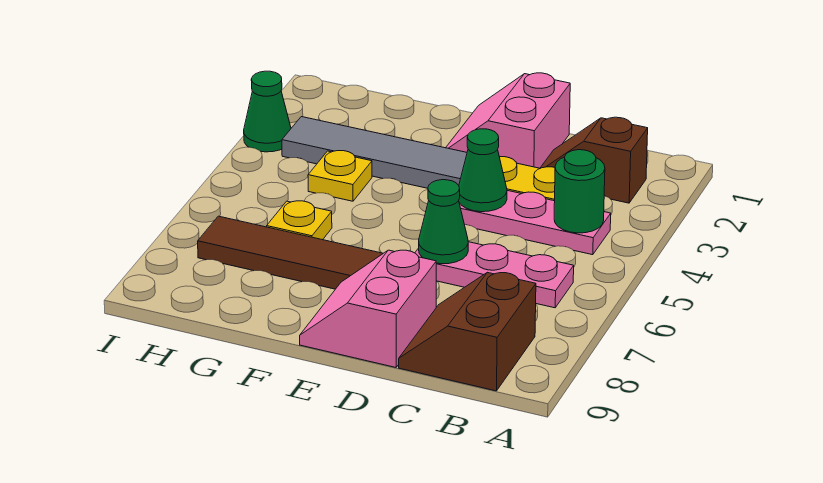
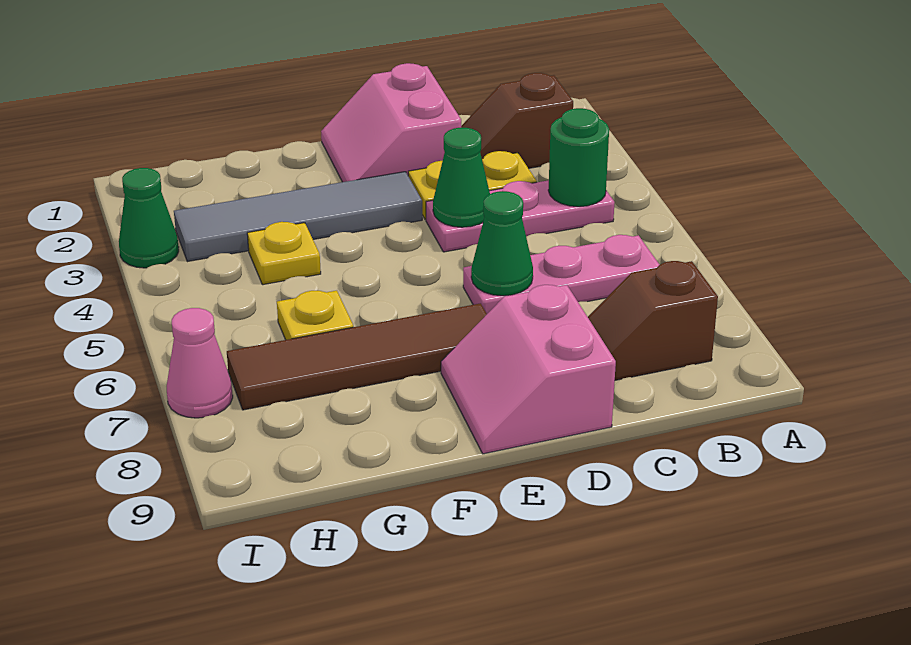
brown 2x2 slope [399,272,536,391] -> brown 1x2 slope [588,261,718,380]
none -> pink 1x1 cone [167,308,233,418]

